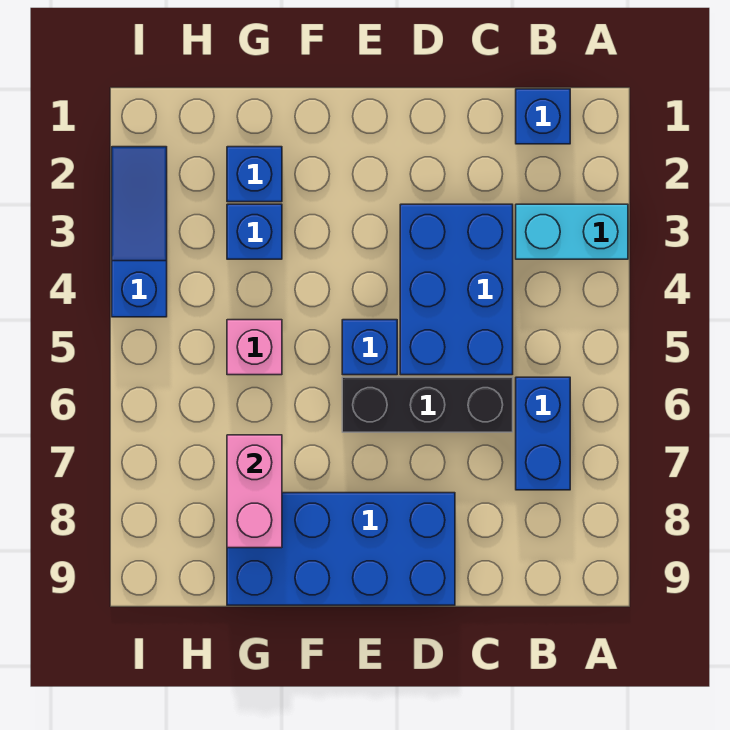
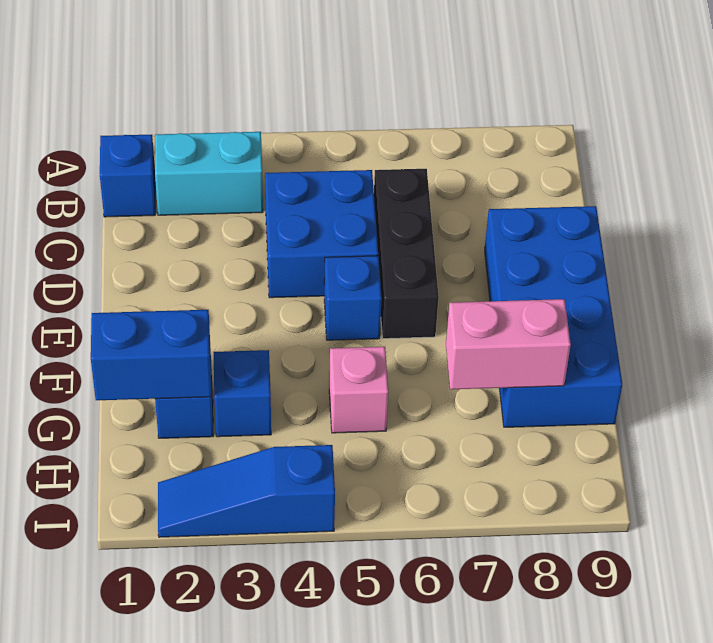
cyan 1x2 brick [516,204,628,259] -> cyan 1x2 brick turned to [155,132,263,215]
blue 1x2 brick [516,377,570,490] -> blue 1x2 brick moved to [91,310,211,400]
blue 2x3 brick [400,204,513,375] -> blue 2x2 brick [265,170,378,298]

